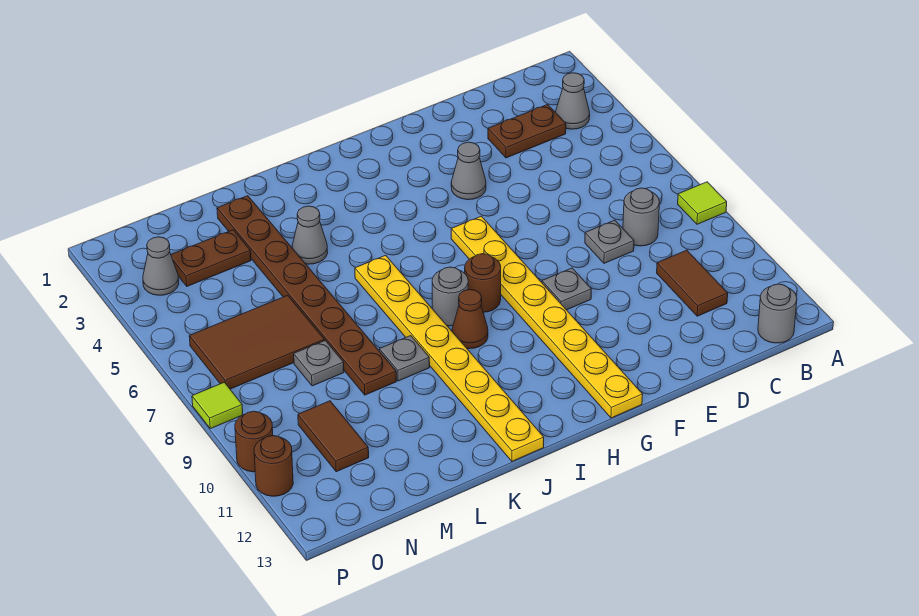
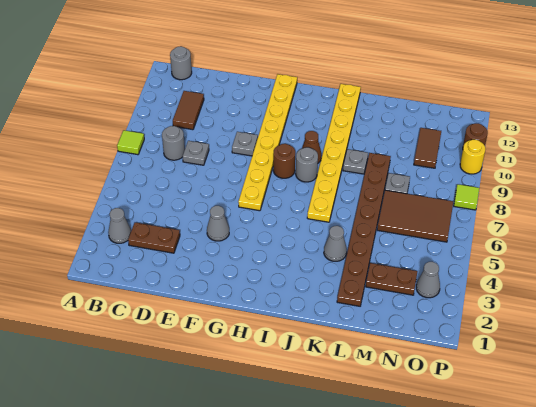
brown 1x1 round brick [235,411,273,472] -> yellow 1x1 round brick [460,140,485,174]

